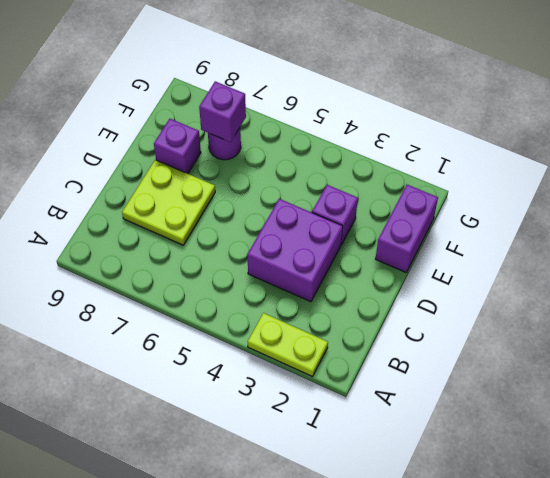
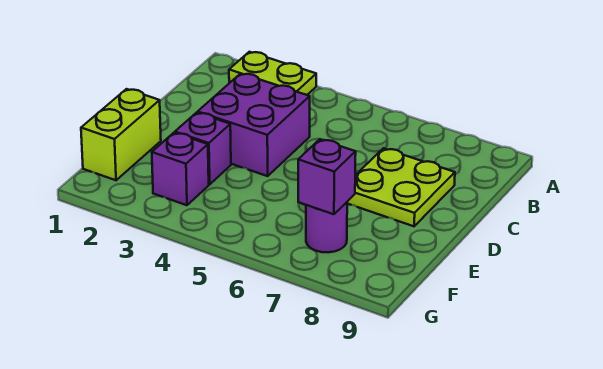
purple 1x2 brick [376,185,438,272] -> lime 1x2 brick [81,89,161,180]
purple 1x1 brick [154,119,201,174] -> purple 1x1 brick moved to [152,133,209,205]

